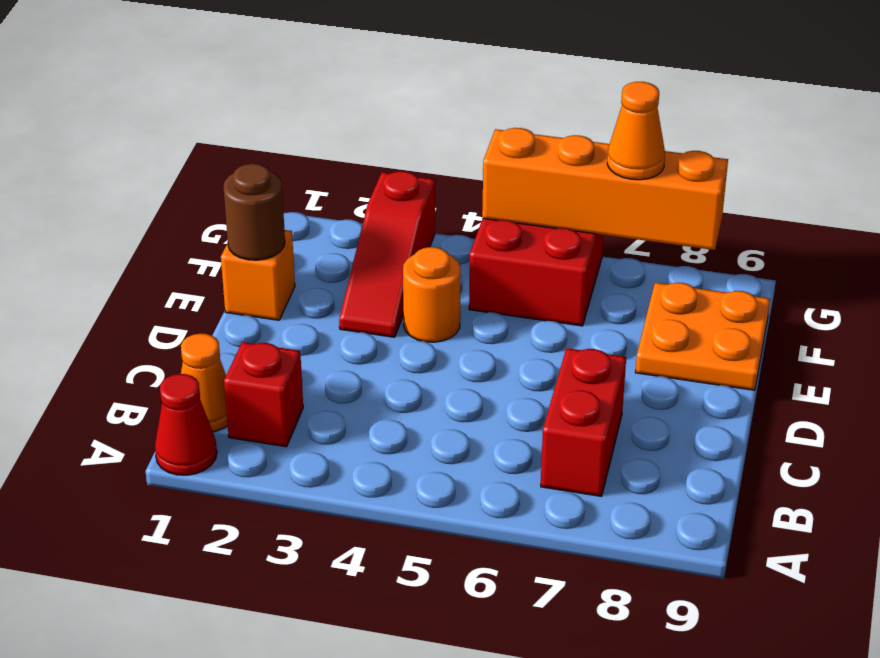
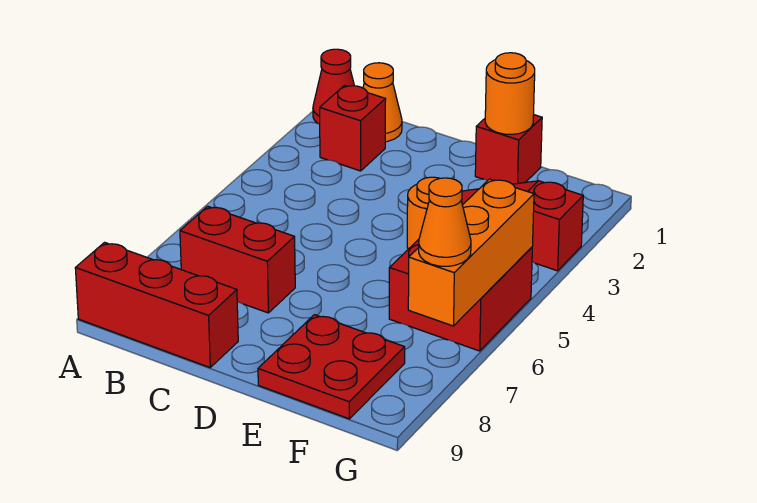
none -> red 1x3 brick [75,242,238,367]
orange 1x1 brick [221,230,295,320] -> red 1x1 brick [475,115,542,184]
brown 1x1 round brick [223,164,285,260] -> orange 1x1 round brick [485,53,535,134]
orange 2x2 plate [635,283,770,390] -> red 2x2 plate [258,315,405,419]
orange 1x4 brick [482,128,728,250] -> orange 1x3 brick [408,179,534,326]

